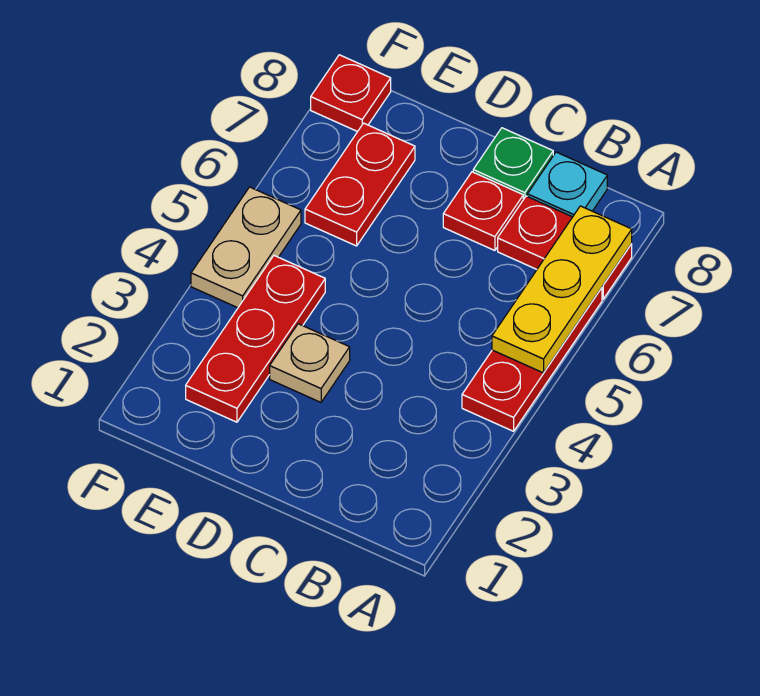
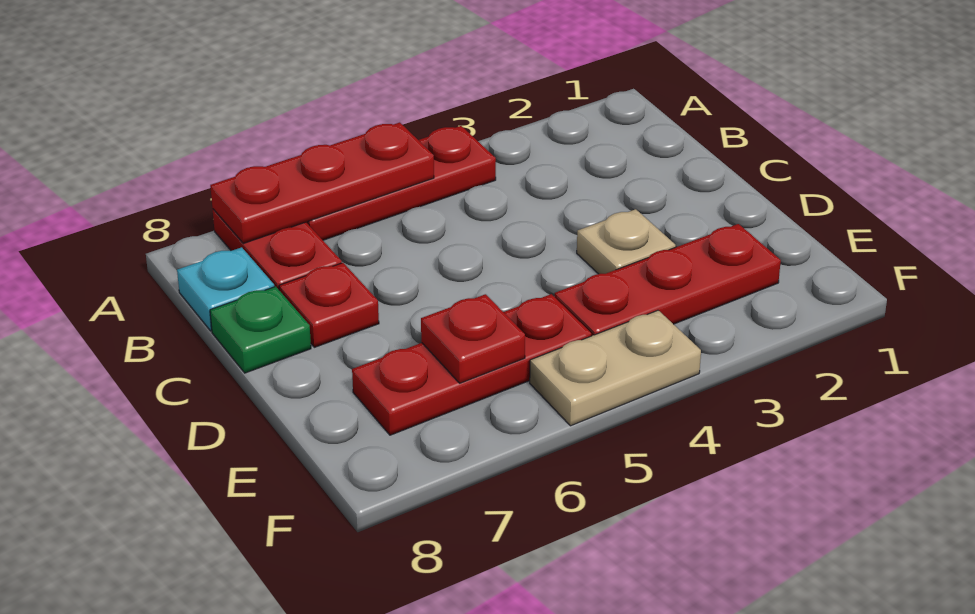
yellow 1x3 plate [492,206,632,373] -> red 1x3 plate [210,122,434,243]
red 1x2 plate [305,123,415,246] -> red 1x3 plate [352,294,591,435]
red 1x1 plate [311,55,391,132] -> red 1x1 plate moved to [421,294,525,383]

